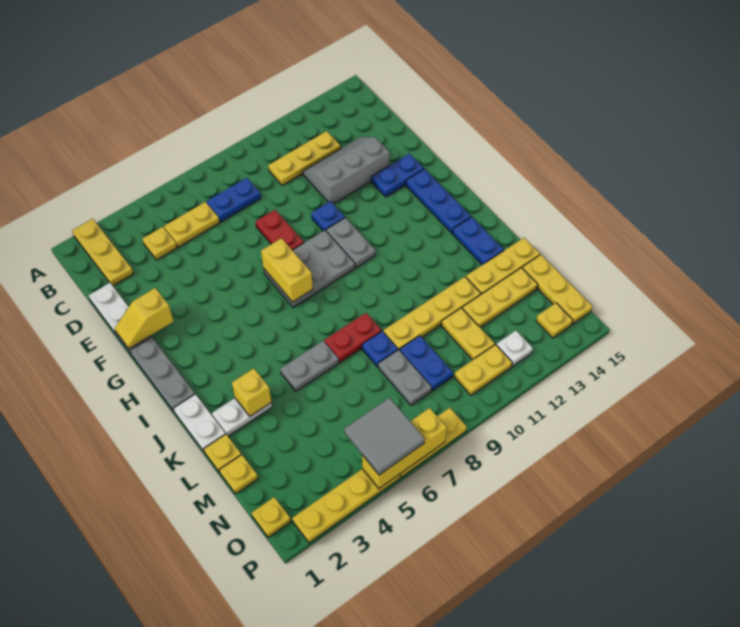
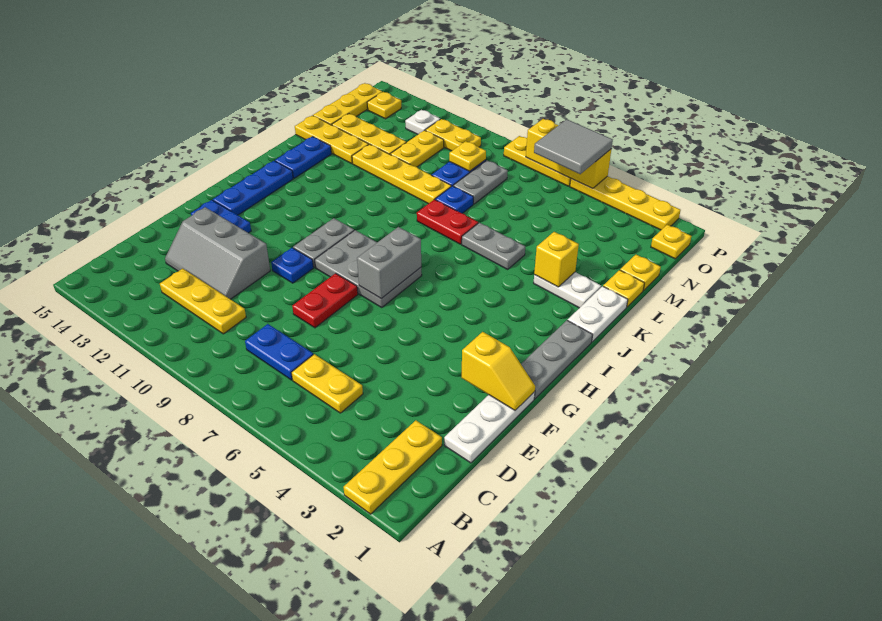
yellow 1x1 plate [142,227,177,260] -> yellow 1x1 plate moved to [449,141,486,171]
yellow 1x2 brick [261,238,313,302] -> grey 1x2 brick [357,227,421,299]

